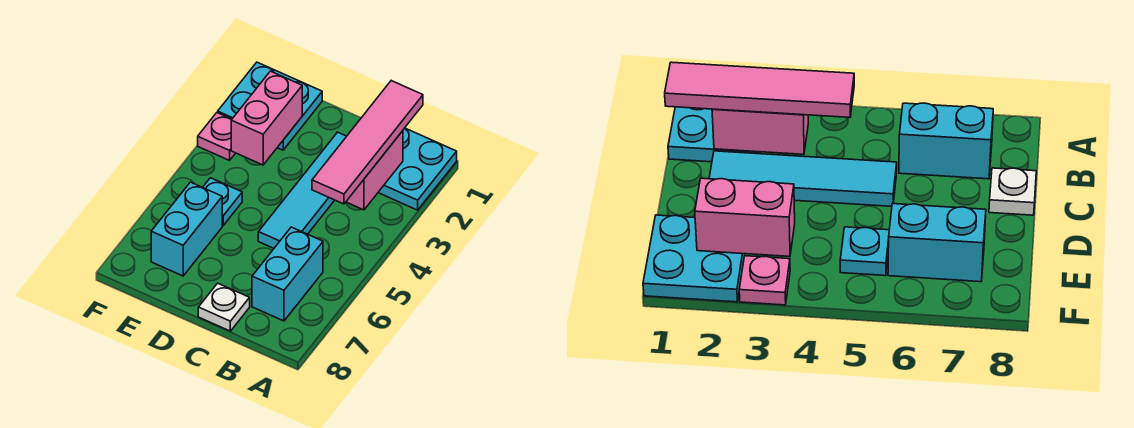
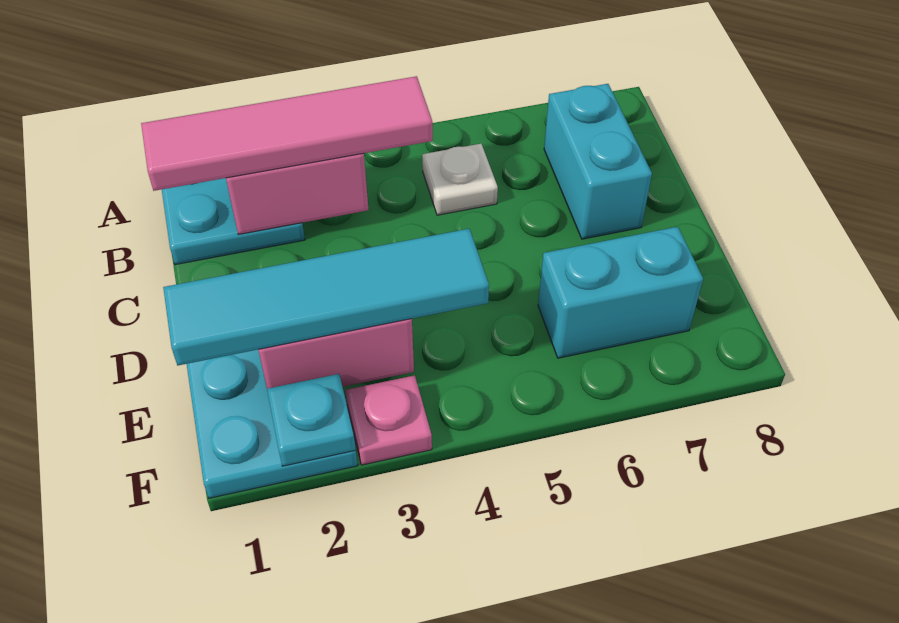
cyan 1x2 brick [252,227,323,321] -> cyan 1x2 brick turned to [544,84,652,239]
cyan 1x4 tile [258,132,347,248] -> cyan 1x4 tile moved to [163,229,489,366]
white 1x1 plate [198,283,250,331] -> white 1x1 plate moved to [422,144,498,215]
cyan 1x1 plate [203,178,242,226] -> cyan 1x1 plate moved to [267,374,356,466]

